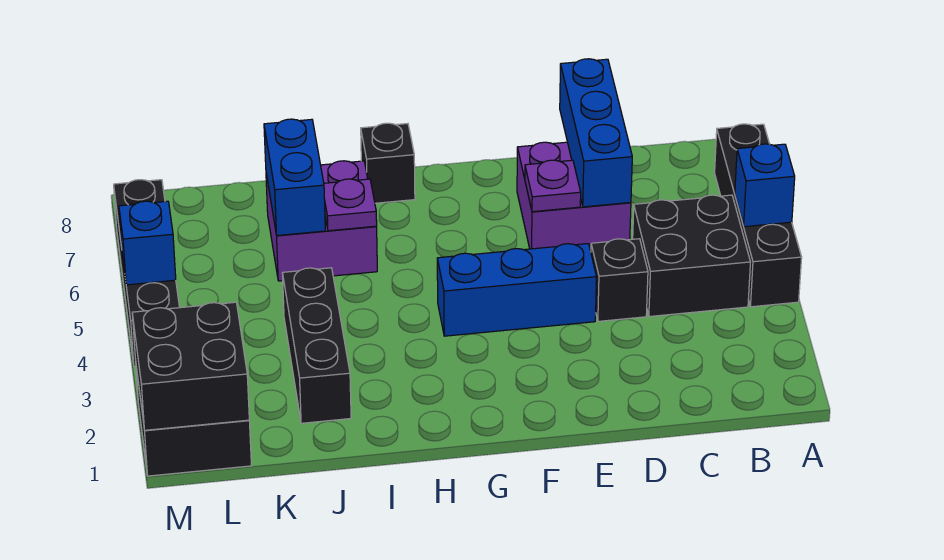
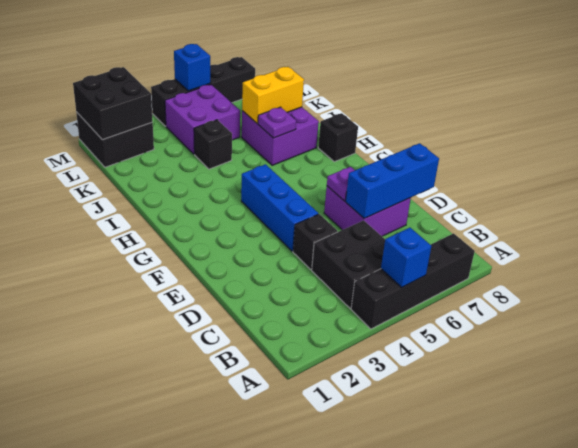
black 1x3 brick [282,268,351,423] -> black 1x1 brick [194,120,232,169]
blue 1x2 brick [264,119,325,236] -> yellow 1x2 brick [242,67,304,123]
none -> purple 2x2 brick [165,85,240,154]

